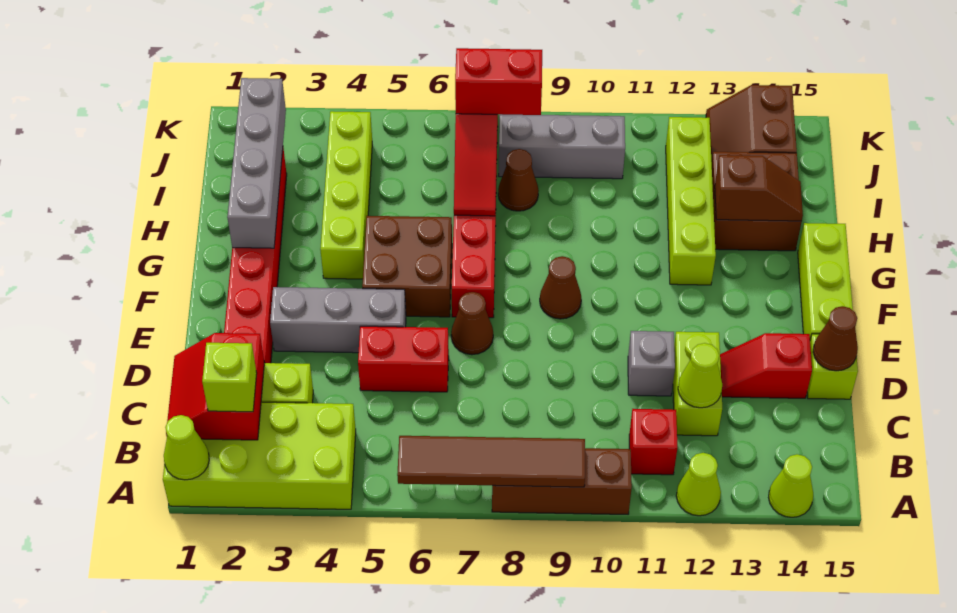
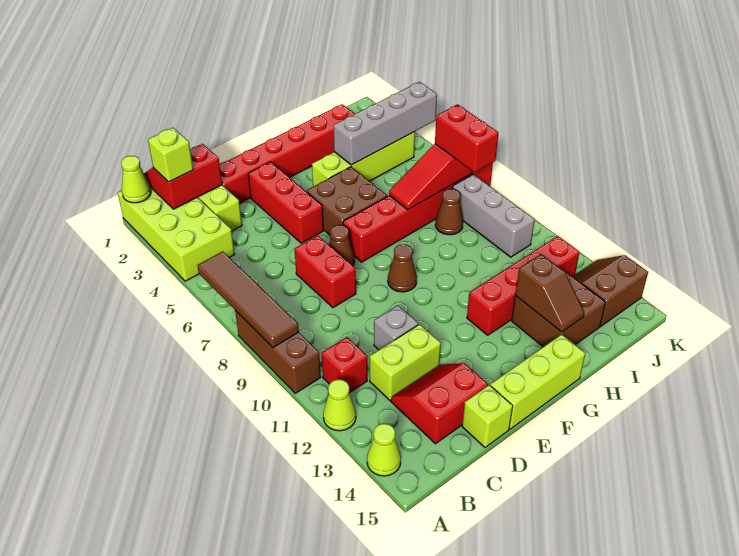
lime 1x1 cone [678,343,722,408] -> none
red 1x2 brick [358,326,449,392] -> red 1x2 brick moved to [295,236,356,308]
red 1x2 slope [720,333,812,398] -> red 2x2 slope [391,363,488,444]
brown 1x1 cone [813,306,858,371] -> none
grey 1x3 brick [270,287,406,353] -> red 1x3 brick [248,162,323,243]
grey 1x4 brick [227,78,286,248] -> grey 1x4 brick moved to [333,82,437,165]
lime 1x4 brick [666,117,716,285] -> red 1x4 brick [467,236,579,335]

